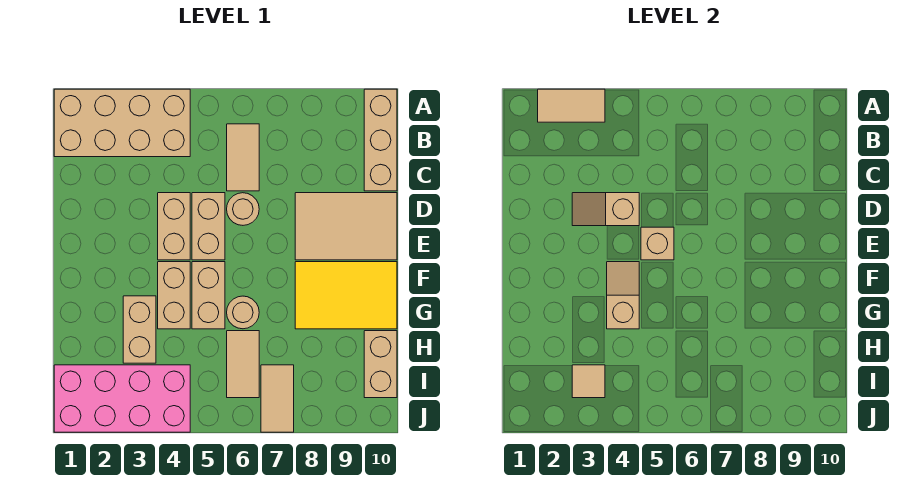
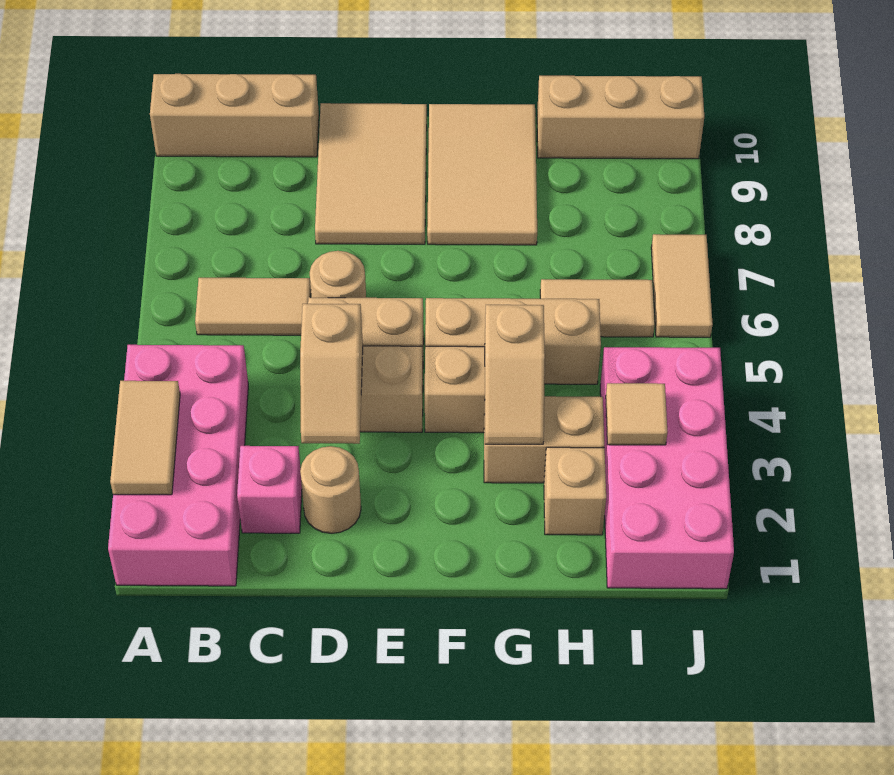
tan 2x4 brick [54,89,190,157] -> pink 2x4 brick [108,345,248,586]
none -> pink 1x1 brick [237,446,302,533]
tan 1x1 brick [641,227,674,260] -> tan 1x1 brick moved to [544,447,606,535]
tan 1x2 slope [607,262,639,329] -> tan 1x2 slope turned to [485,305,545,444]
tan 1x2 brick [192,262,225,329] -> tan 1x3 brick [425,298,601,384]
yellow 2x3 tile [295,262,397,329] -> tan 2x3 tile [427,104,537,245]
tan 1x1 round brick [227,296,259,329] -> tan 1x1 round brick moved to [300,446,361,533]
tan 1x2 brick [364,331,397,398] -> tan 1x3 brick [537,76,704,159]
tan 1x2 tile [261,365,294,432] -> tan 1x2 tile turned to [651,234,713,337]

